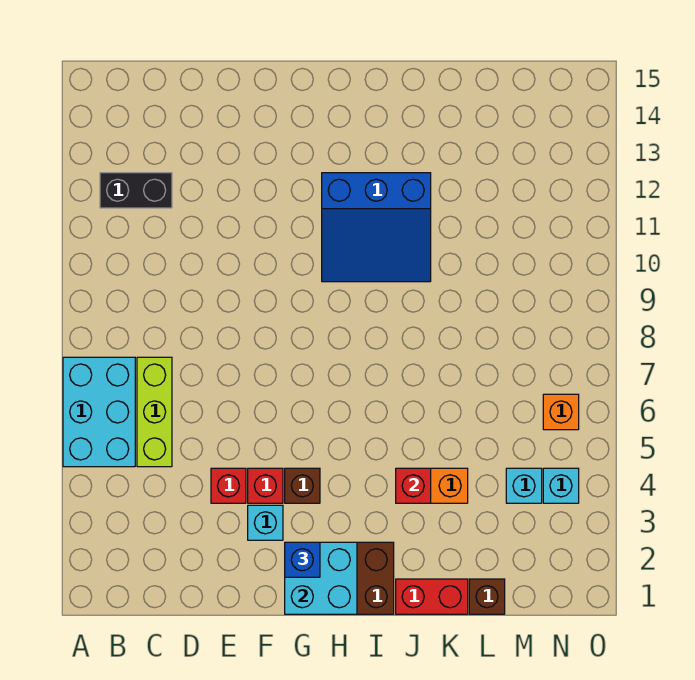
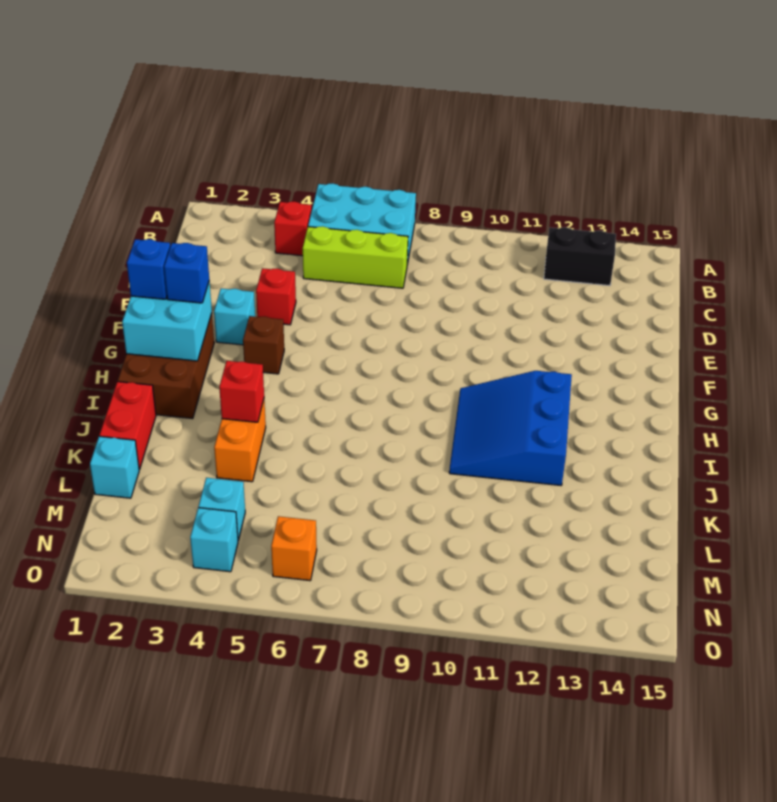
black 1x2 brick [100,173,172,208] -> black 1x2 brick turned to [544,227,616,286]
red 1x1 brick [248,468,283,503] -> red 1x1 brick moved to [274,201,312,256]
none -> blue 1x1 brick [127,239,170,299]
brown 1x1 brick [469,579,505,614] -> cyan 1x1 brick [90,436,139,498]

